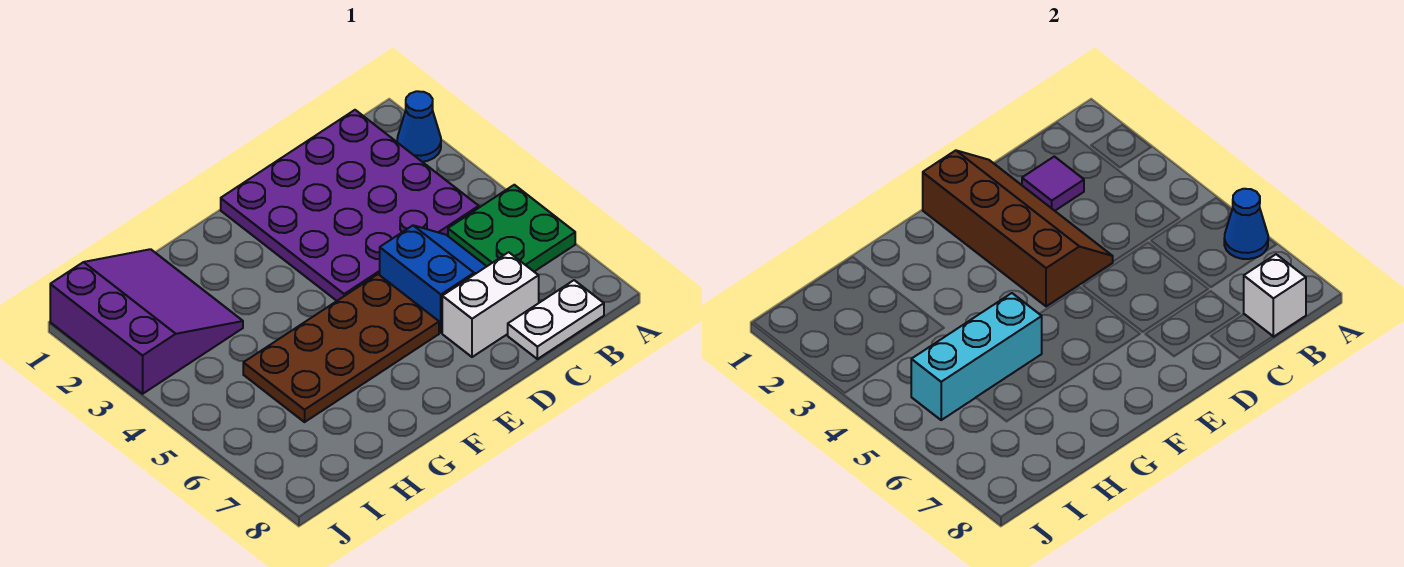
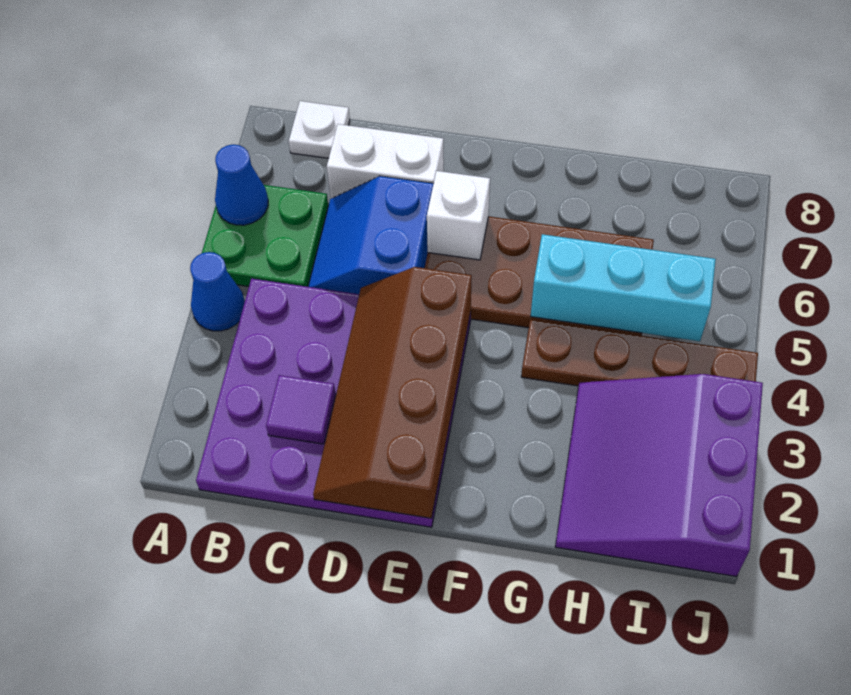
blue 1x1 cone [397,91,441,162] -> blue 1x1 cone moved to [190,252,245,331]
white 1x2 plate [508,280,604,359] -> white 1x1 plate [289,101,350,158]
white 1x1 brick [1244,254,1306,337] -> white 1x1 brick moved to [427,171,490,260]
none -> brown 1x4 plate [521,319,758,386]

